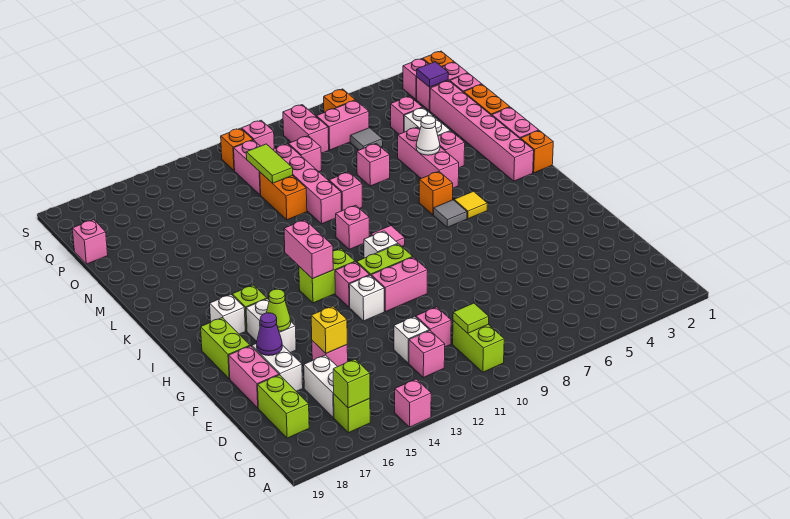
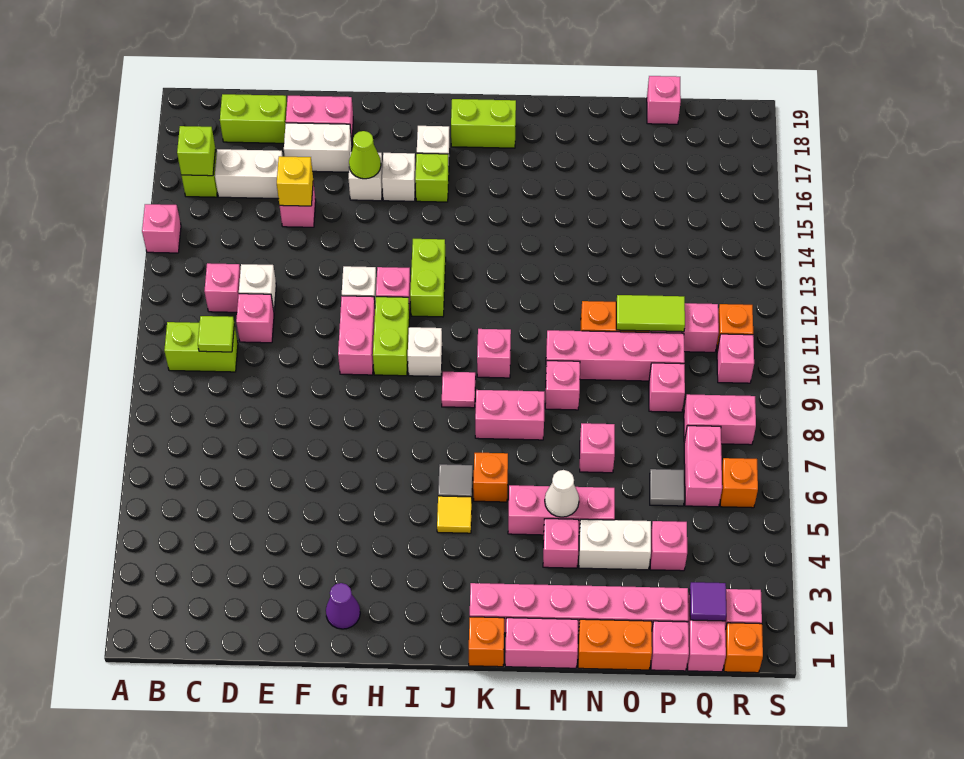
purple 1x1 cone [257,313,282,356] -> purple 1x1 cone moved to [326,583,360,629]
lime 1x2 brick [201,318,250,379] -> lime 1x2 brick moved to [451,99,516,148]
pink 1x2 brick [284,220,333,279] -> pink 1x2 brick moved to [475,390,545,440]

